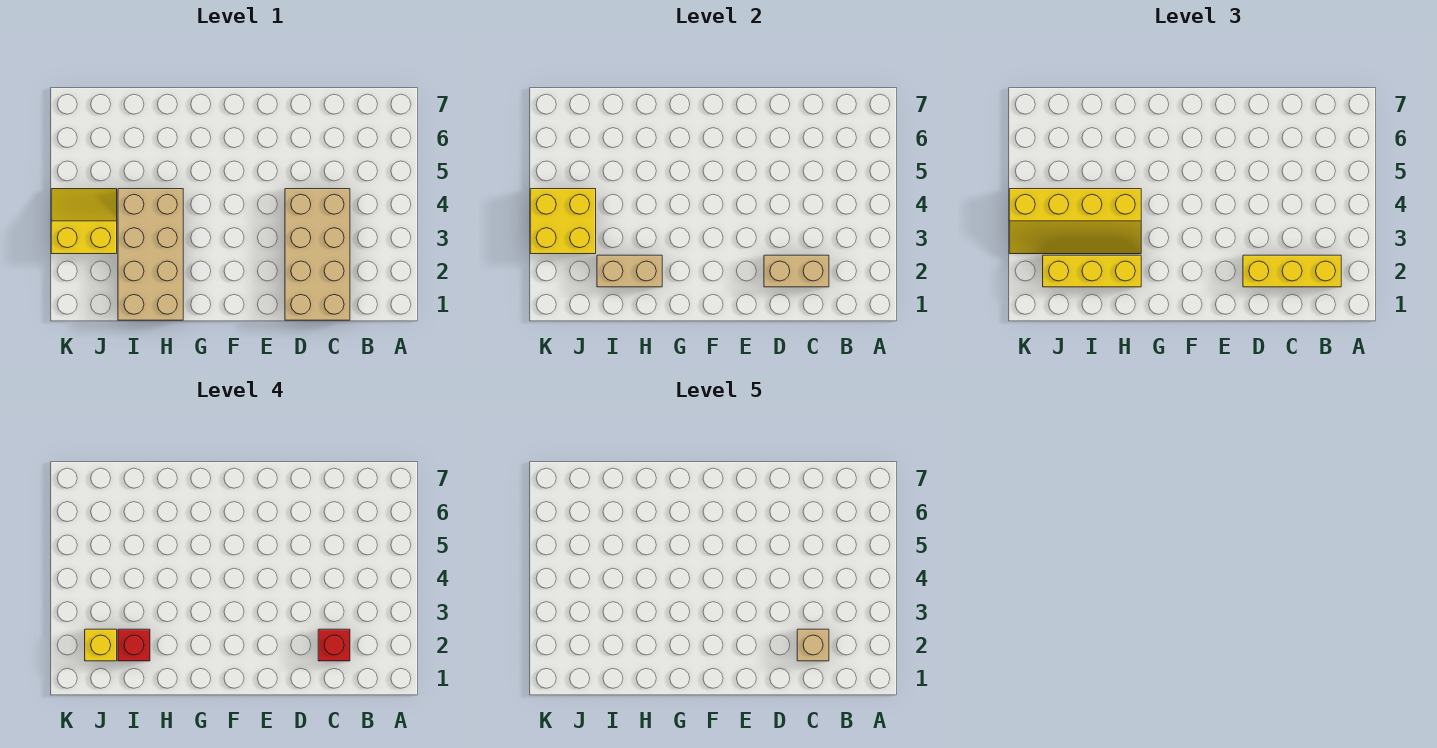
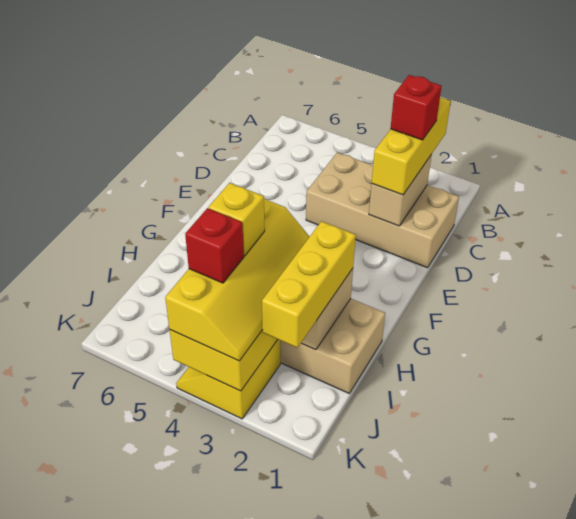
tan 1x1 brick [797,629,829,661] -> none
red 1x1 brick [118,629,150,661] -> red 1x1 brick moved to [185,208,244,283]
yellow 1x1 brick [85,629,117,661] -> yellow 1x1 brick moved to [208,183,265,256]

